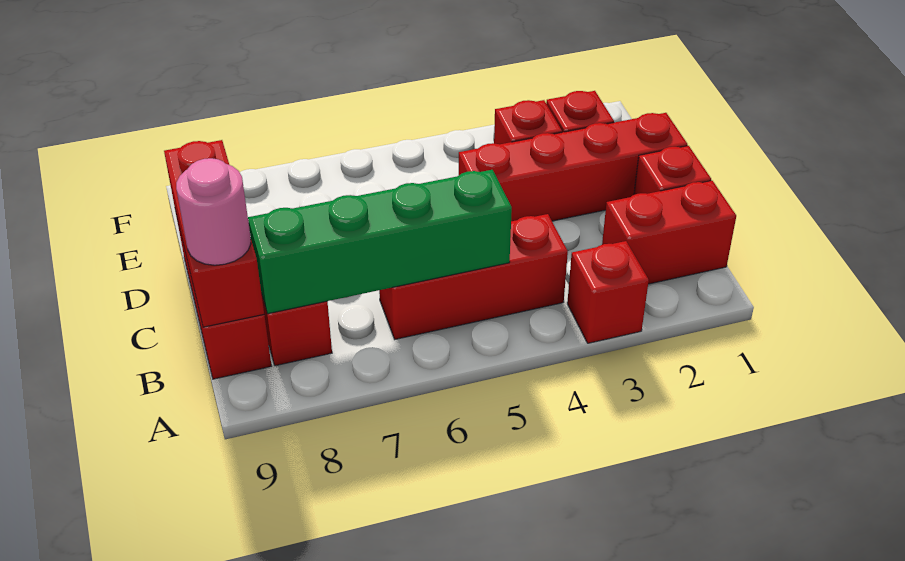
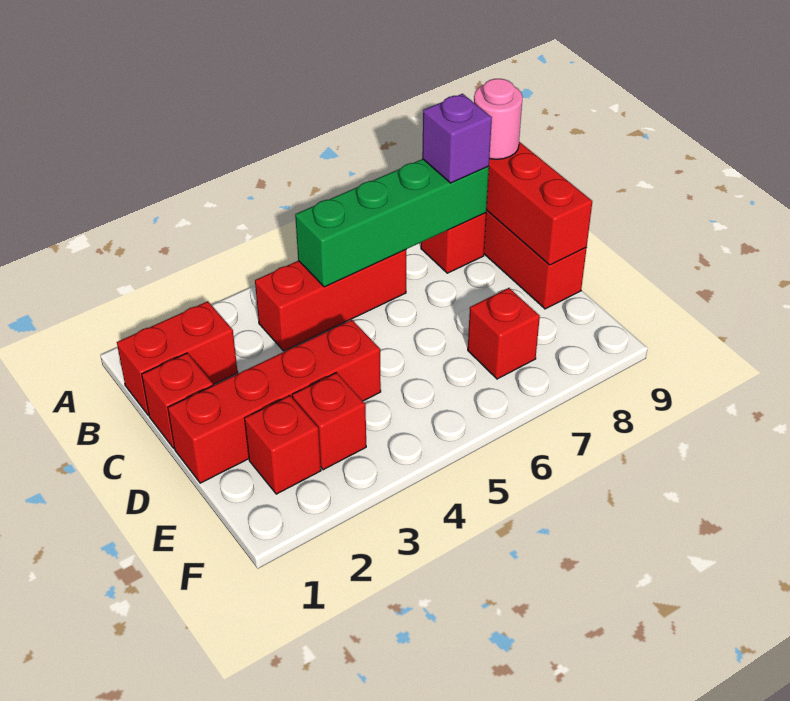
red 1x1 brick [567,241,649,343] -> red 1x1 brick moved to [468,288,540,379]
none -> purple 1x1 brick [422,94,492,183]

